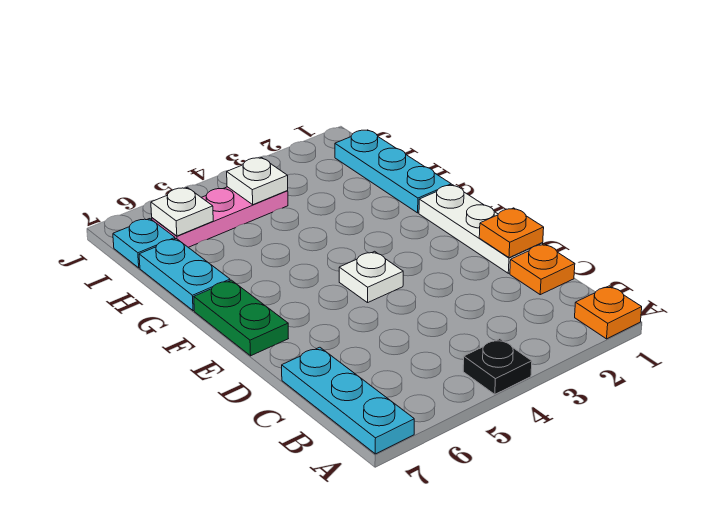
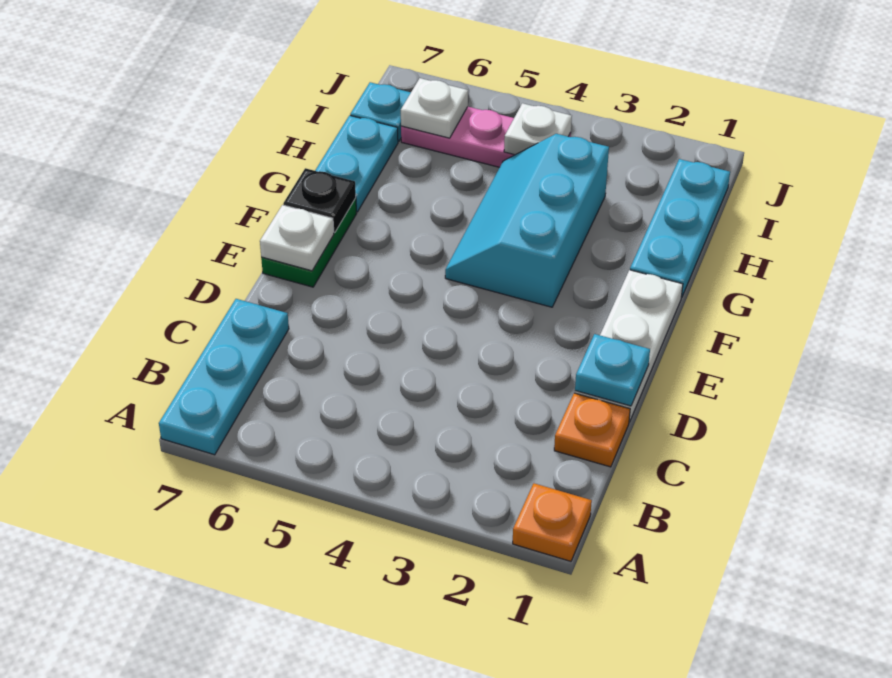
black 1x1 plate [463,339,532,394] -> black 1x1 plate moved to [283,168,356,233]
orange 1x1 plate [479,208,544,258] -> cyan 1x1 plate [575,334,650,406]
white 1x1 plate [339,251,403,303] -> white 1x1 plate moved to [260,205,334,271]
none -> cyan 2x3 slope [445,134,609,307]

